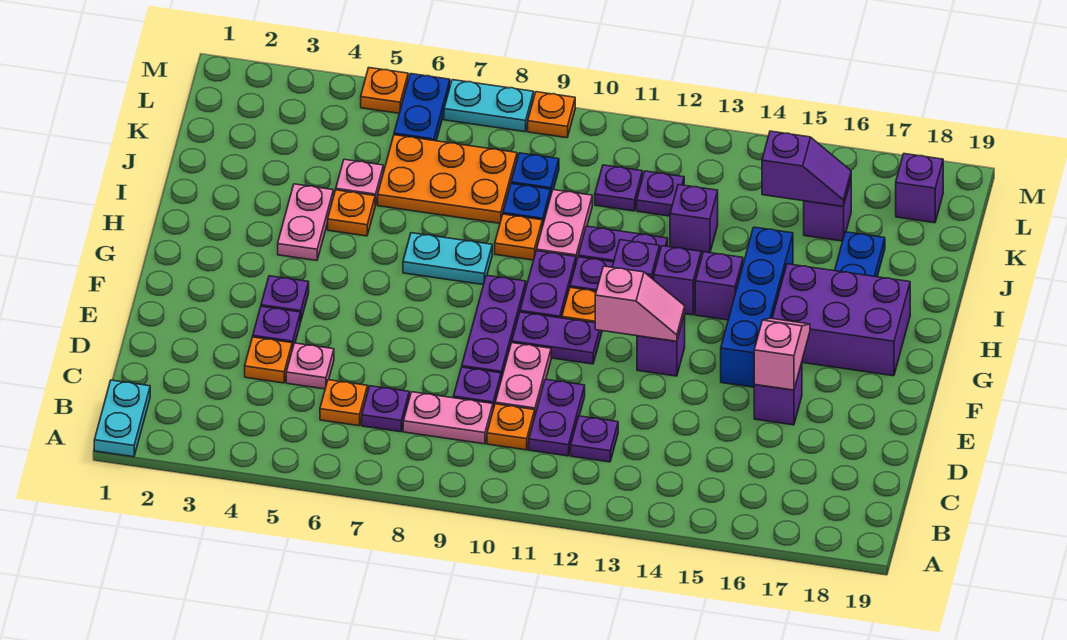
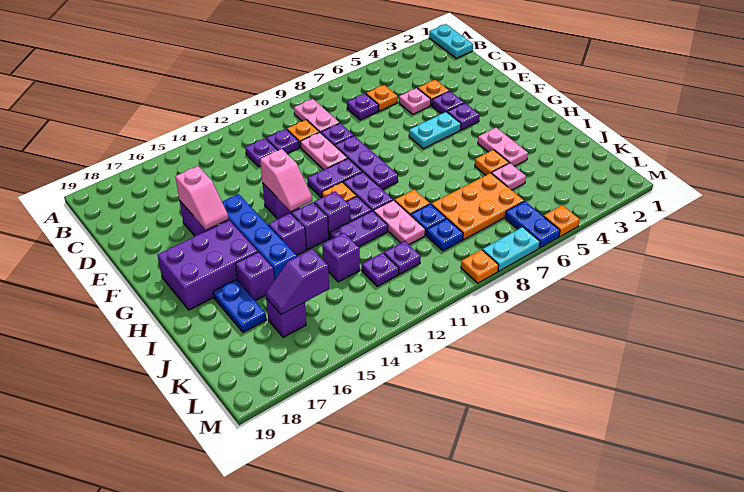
pink 1x2 plate [403,392,493,444] -> pink 1x2 plate turned to [294,99,339,133]
purple 1x2 plate [529,379,585,456] -> purple 1x1 plate [266,129,299,154]
pink 1x2 slope [595,266,685,341] -> pink 1x2 slope turned to [260,149,312,211]
cyan 1x2 plate [403,233,492,285] -> cyan 1x2 plate moved to [409,112,461,149]
purple 1x1 brick [896,154,943,223] -> purple 1x1 brick moved to [236,252,274,301]

